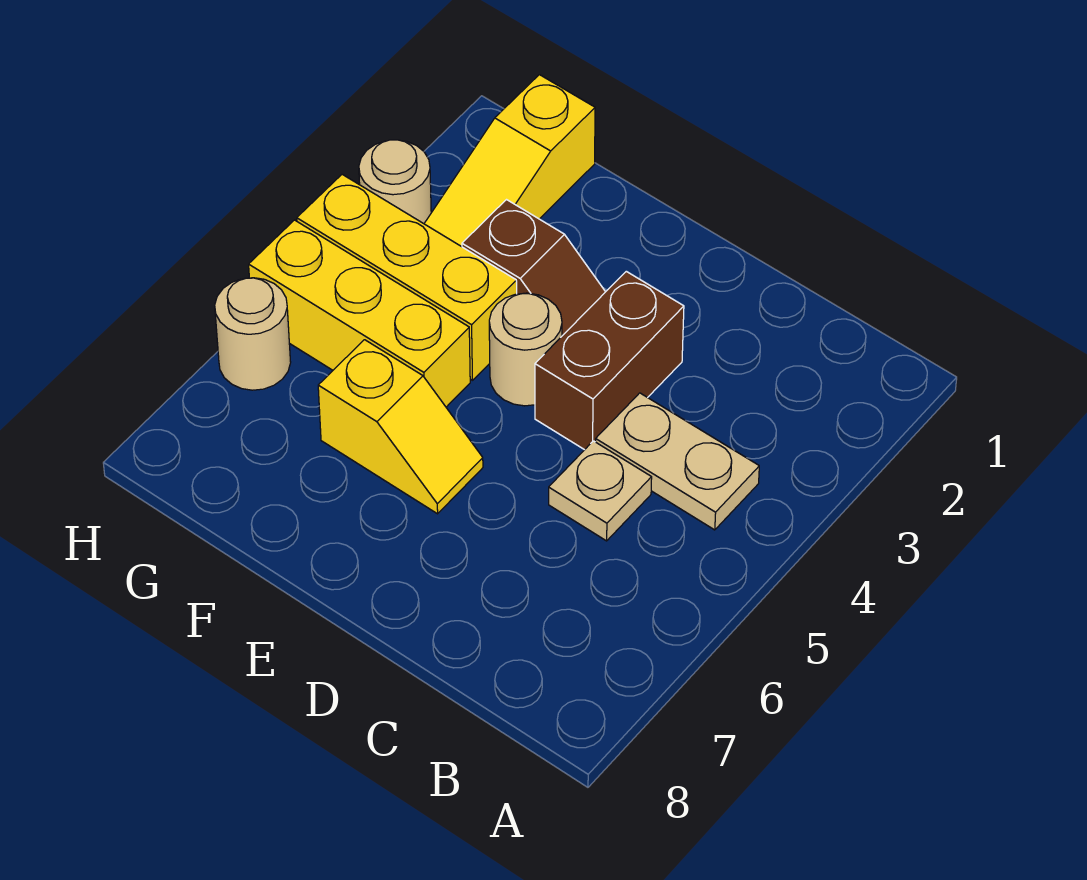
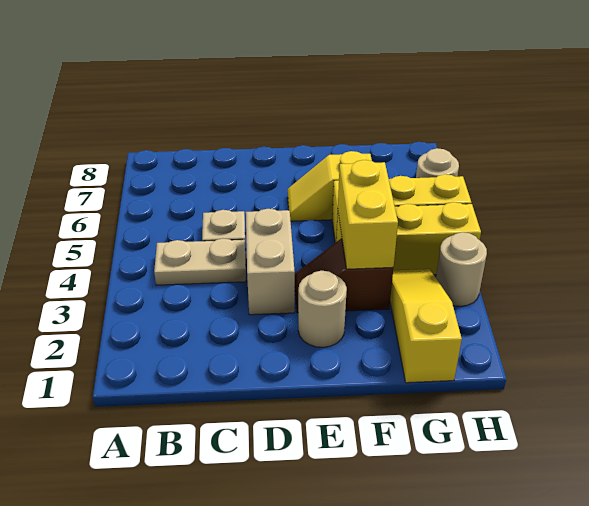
brown 1x2 brick [535,271,684,450] -> tan 1x2 brick [246,209,295,315]
tan 1x1 round brick [489,293,562,406] -> tan 1x1 round brick moved to [298,271,347,347]
none -> yellow 1x2 brick [338,160,398,269]

